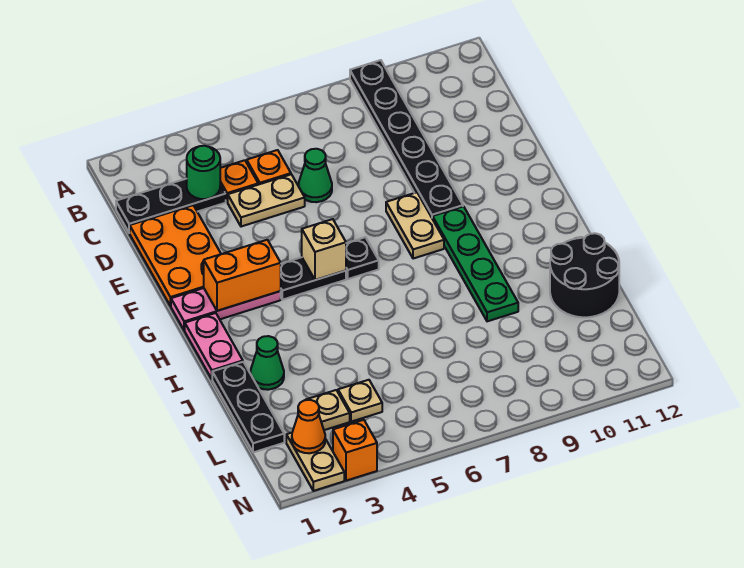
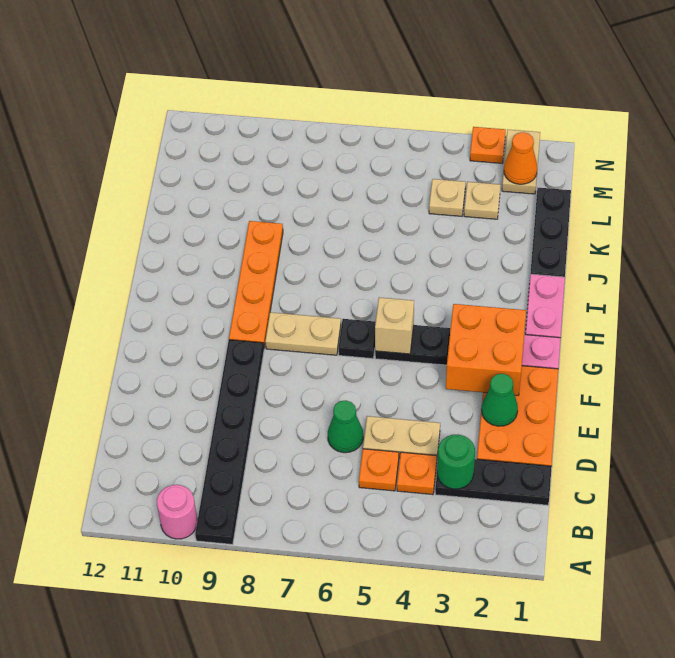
none -> pink 1x1 round brick [157,485,197,539]
tan 1x2 plate [386,192,444,259] -> tan 1x2 plate turned to [265,312,341,355]
orange 1x2 brick [204,240,281,311] -> orange 2x2 brick [446,304,526,395]
green 1x4 plate [433,206,518,321] -> orange 1x4 plate [229,221,283,348]
green 1x1 cone [250,336,284,390] -> green 1x1 cone moved to [482,374,518,426]
black 2x2 round brick [550,233,619,317] -> none
orange 1x1 brick [333,420,377,481] -> orange 1x1 plate [470,127,506,163]

